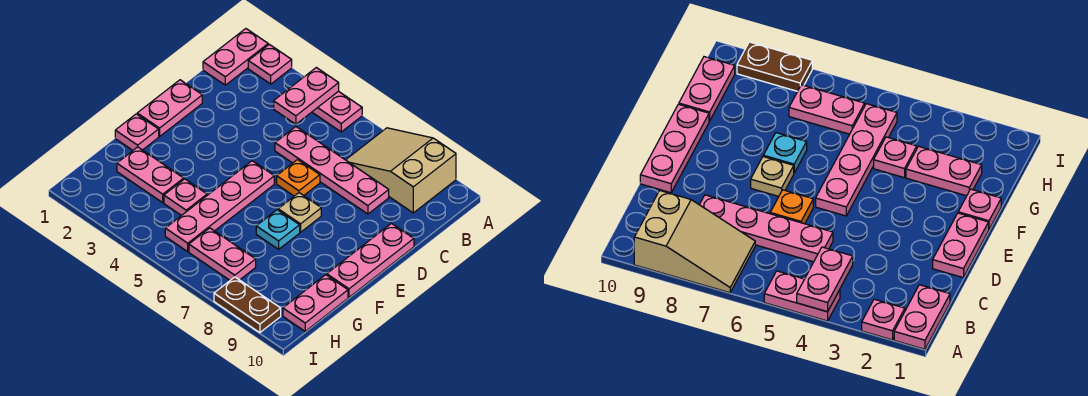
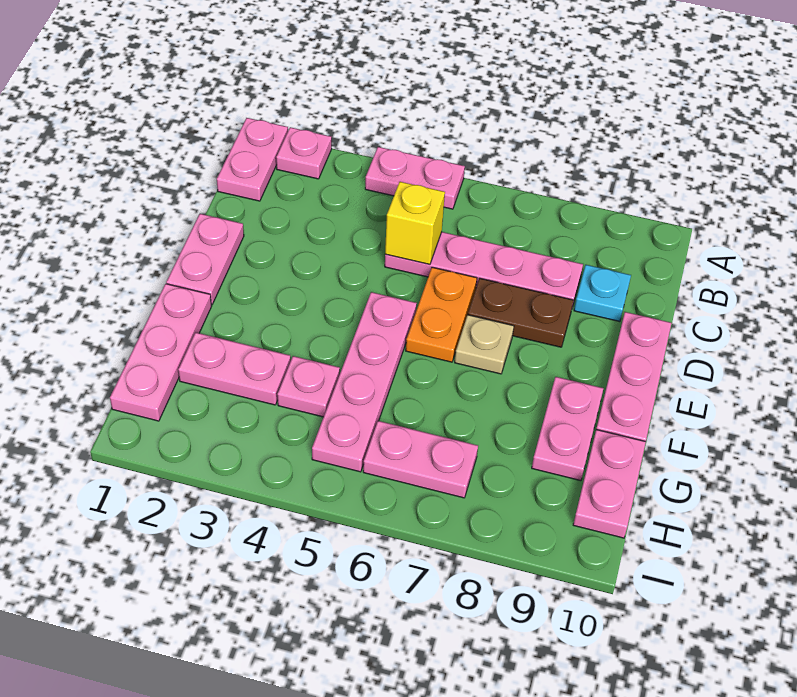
pink 1x2 plate [274,68,339,124] -> pink 1x2 plate moved to [532,377,604,481]
tan 2x3 slope [346,128,456,213] -> none
none -> yellow 1x1 brick [385,182,445,265]
orange 1x1 plate [277,160,320,196] -> orange 1x2 plate [406,267,477,362]
pink 1x1 plate [115,114,159,150] -> pink 1x3 plate [110,284,211,421]
cyan 1x1 plate [256,210,300,249] -> cyan 1x1 plate moved to [574,265,631,322]
brown 1x2 plate [214,277,281,333] -> brown 1x2 plate moved to [468,278,573,347]

